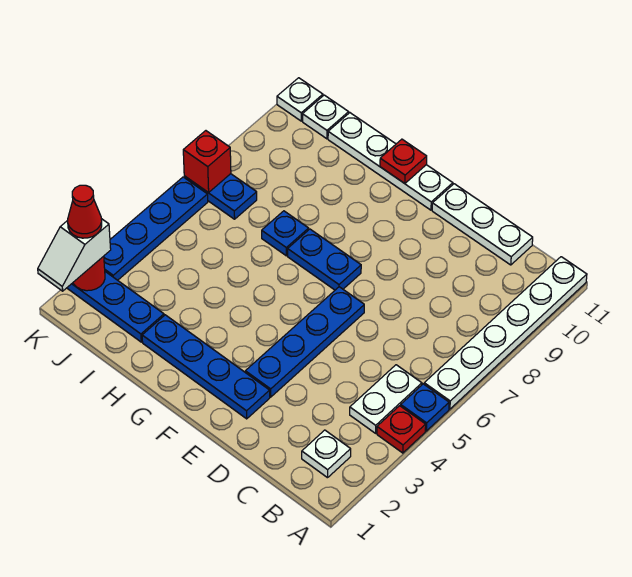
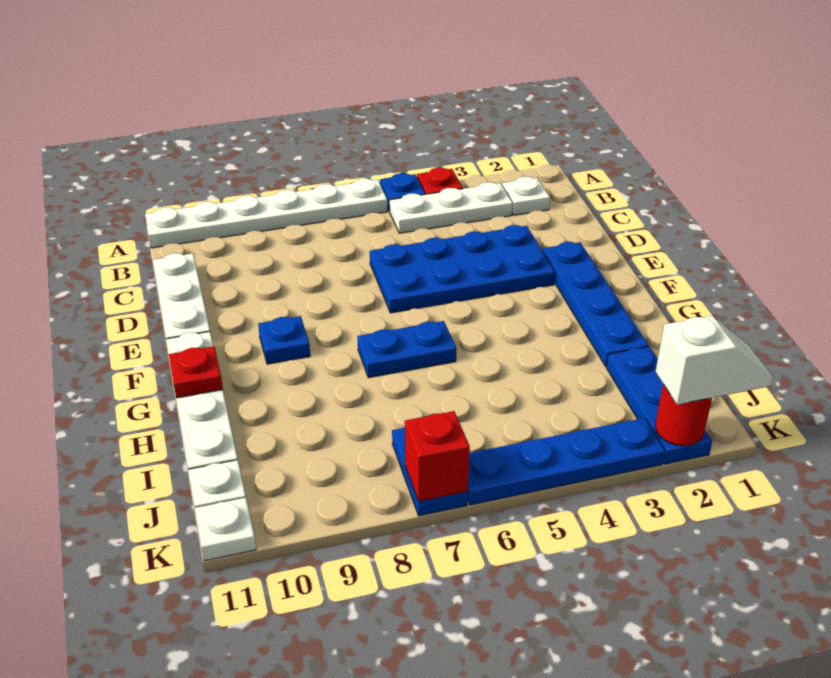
white 1x2 plate [350,365,422,433] -> white 1x3 plate [389,182,513,233]
blue 1x4 plate [245,287,364,397] -> blue 2x4 plate [370,225,555,313]
blue 1x2 plate [288,229,361,290] -> blue 1x2 plate turned to [357,321,457,378]
blue 1x1 plate [262,211,309,256] -> blue 1x1 plate moved to [258,316,310,364]
red 1x1 cone [68,185,102,238] -> none

